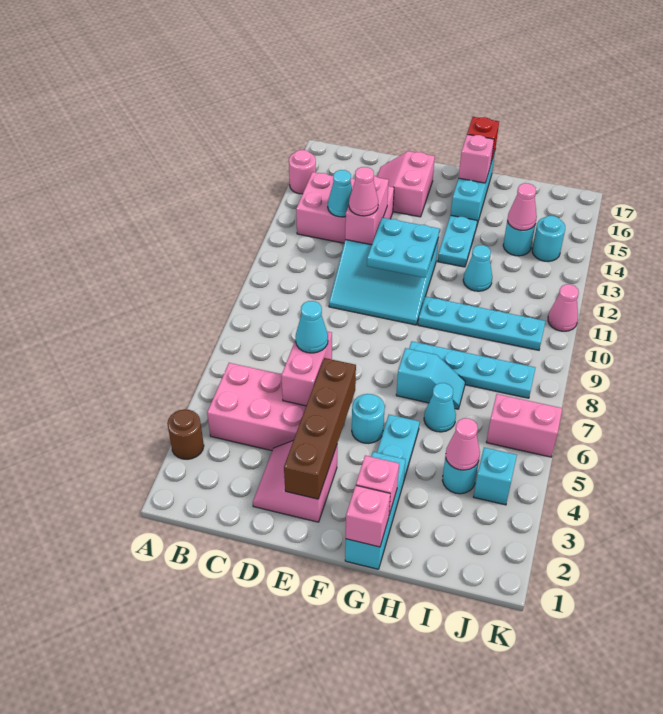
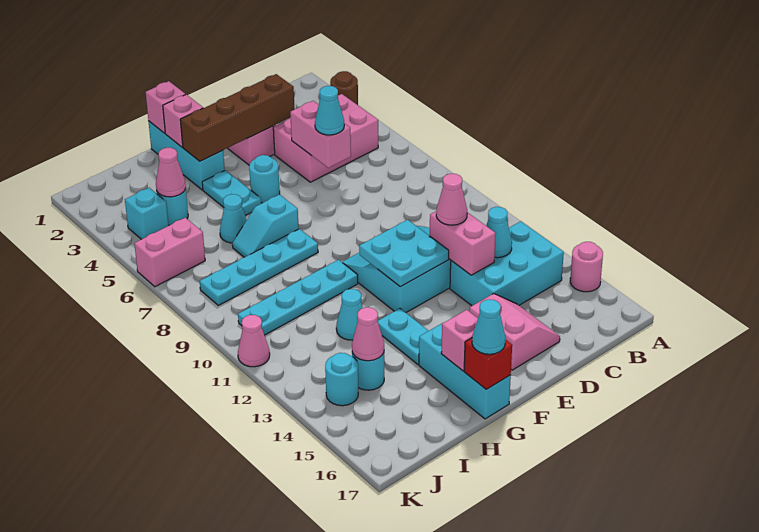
pink 2x3 brick [296,172,394,243] -> cyan 2x3 brick [450,221,564,306]
brown 1x4 brick [284,358,356,499] -> brown 1x4 brick turned to [180,74,295,161]
none -> cyan 1x1 cone [472,299,506,354]

